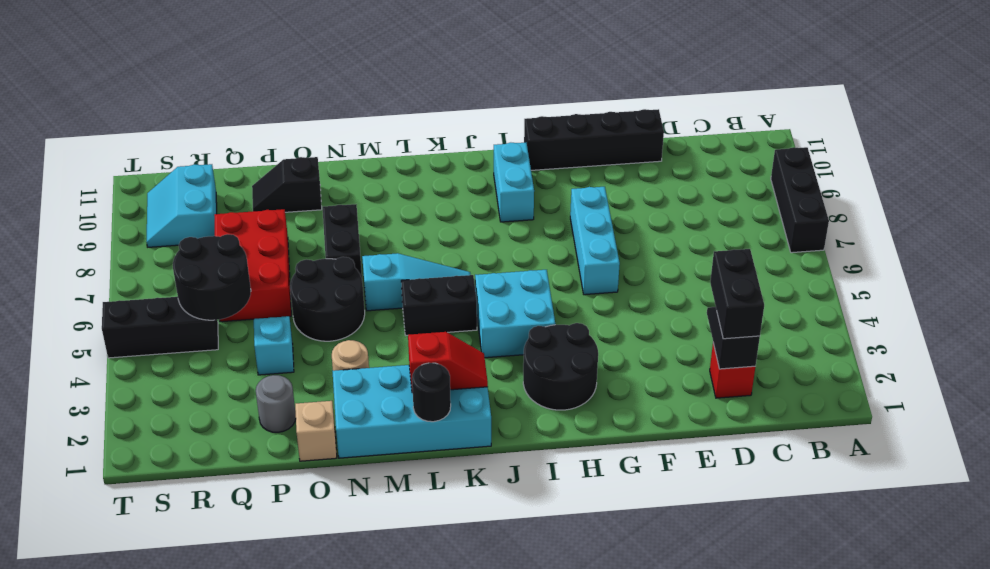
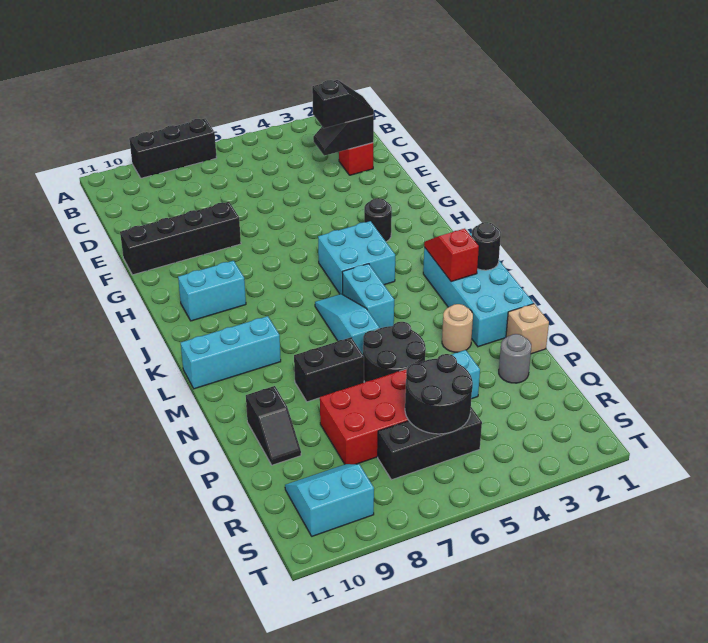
black 1x2 brick [710,249,764,339] -> black 1x2 slope [312,80,374,128]
black 1x4 brick [524,109,664,170] -> black 1x4 brick turned to [120,202,241,275]
cyan 1x3 brick [570,187,620,295] -> cyan 1x3 brick moved to [181,316,281,389]
black 2x2 round brick [523,323,598,410] -> black 1x1 round brick [364,198,392,242]
black 1x2 brick [401,275,477,335] -> cyan 1x2 brick [342,264,394,328]
black 1x3 brick [102,297,218,358] -> black 1x3 brick turned to [378,407,482,480]
cyan 2x2 slope [146,164,217,247] -> cyan 2x2 slope turned to [285,464,374,536]

